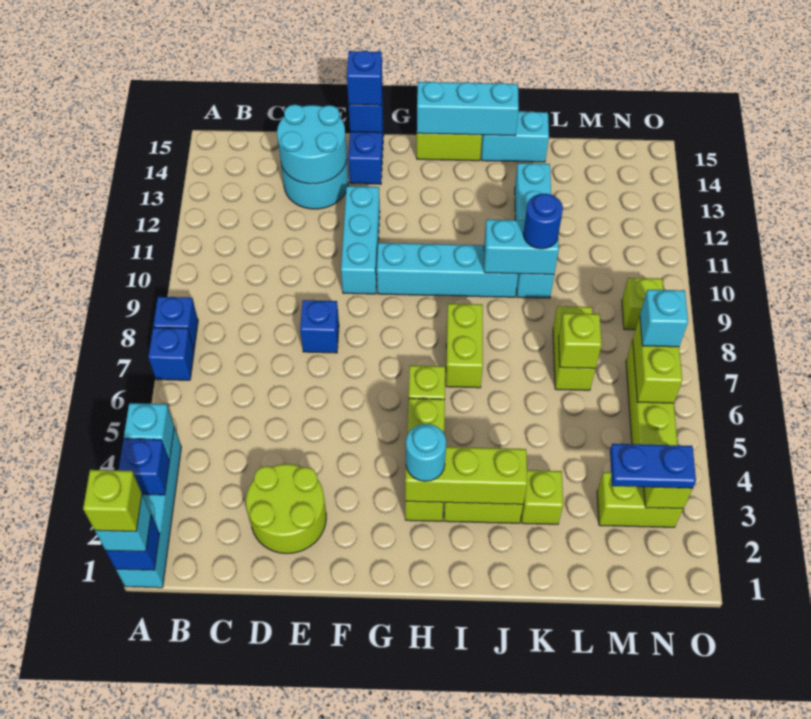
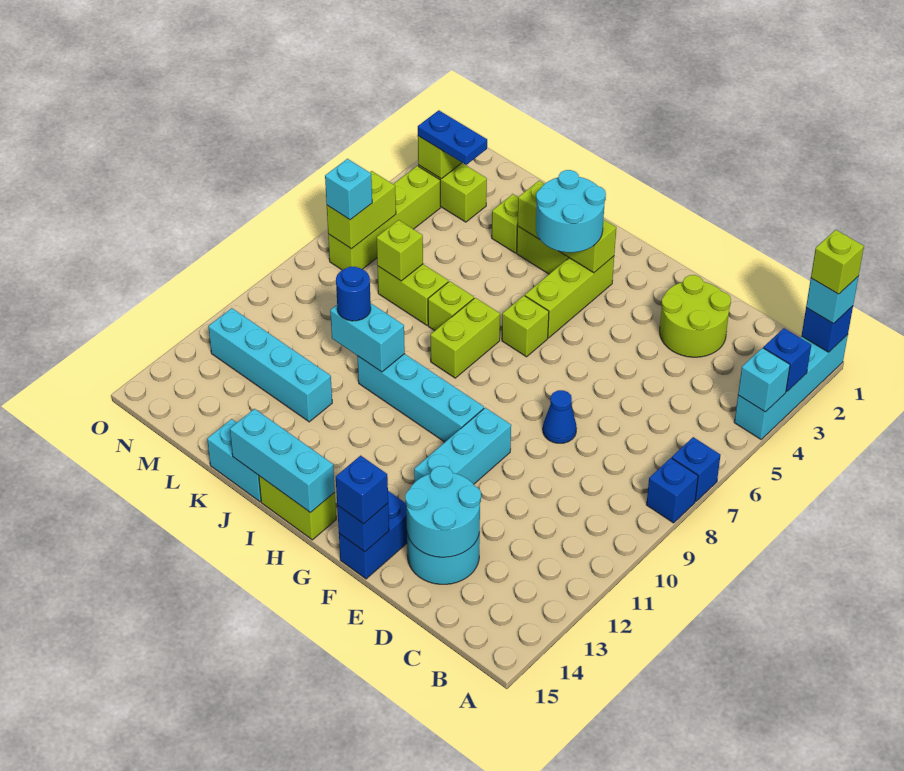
blue 1x1 brick [300,300,339,353] -> blue 1x1 cone [543,390,577,443]
cyan 1x1 round brick [406,424,446,481] -> cyan 2x2 round brick [536,170,606,252]
cyan 1x4 brick [515,163,554,298] -> cyan 1x4 brick turned to [208,308,332,422]
lime 1x2 brick [553,306,595,390] -> lime 1x2 brick turned to [377,264,448,325]
lime 1x1 brick [622,278,663,330] -> lime 1x1 brick moved to [428,281,474,331]

